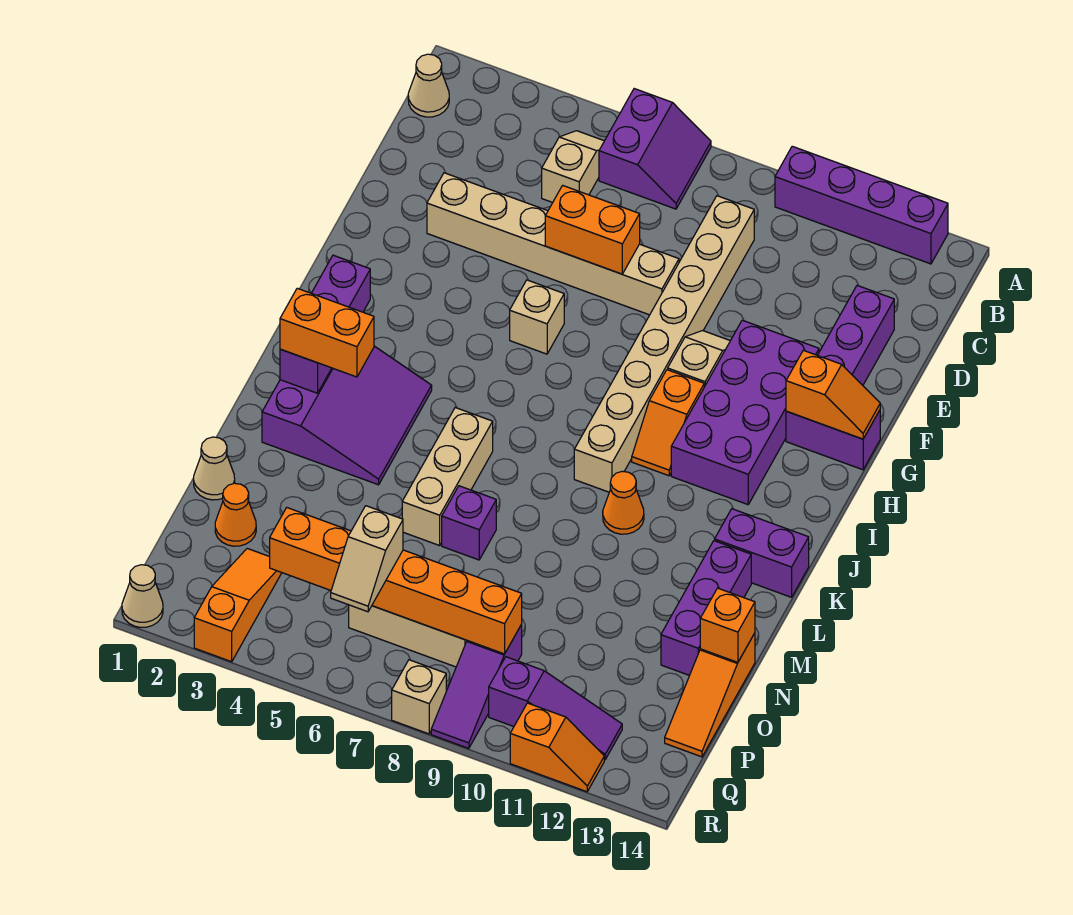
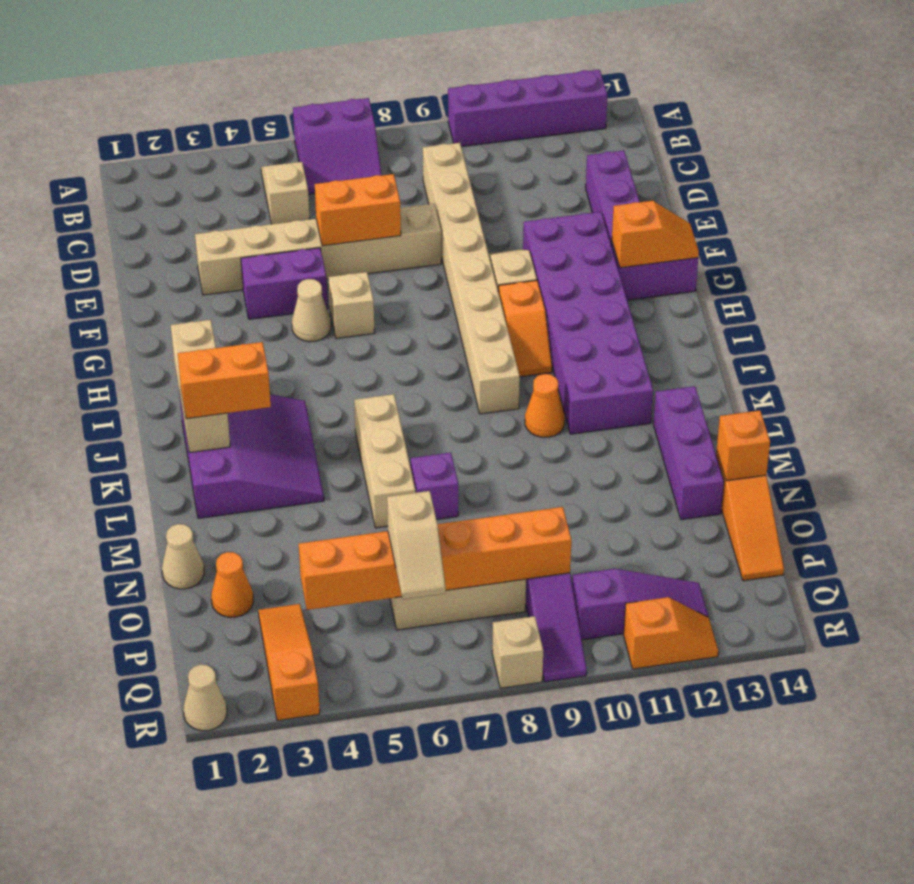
purple 2x2 slope [599,89,711,209] -> purple 2x2 slope turned to [293,98,381,194]
tan 1x1 cone [408,54,449,117] -> tan 1x1 cone moved to [292,279,331,342]
purple 2x4 brick [671,320,819,505] -> purple 2x6 brick [523,212,653,434]
purple 1x3 brick [280,255,370,393] -> tan 1x3 brick [171,320,230,453]
purple 1x2 brick [715,509,809,597] -> purple 1x2 brick moved to [241,248,328,319]

